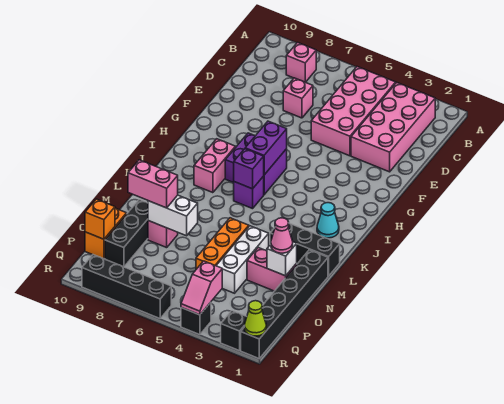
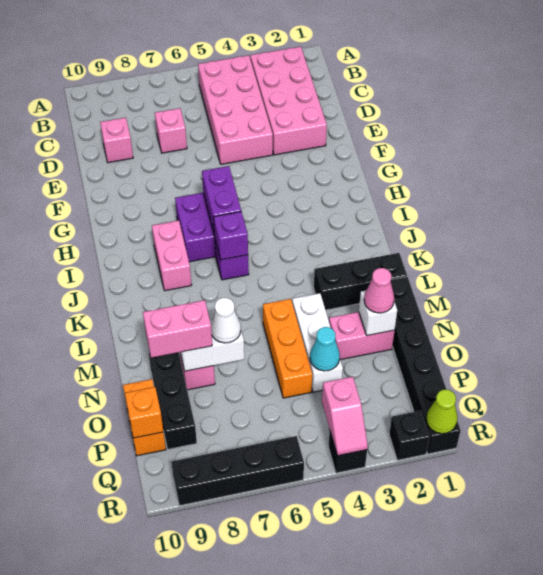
pink 1x1 brick [286,43,316,82] -> pink 1x1 brick moved to [100,118,133,163]
cyan 1x1 cone [317,203,339,238] -> cyan 1x1 cone moved to [310,327,340,371]
none -> white 1x1 cone [211,298,241,343]

